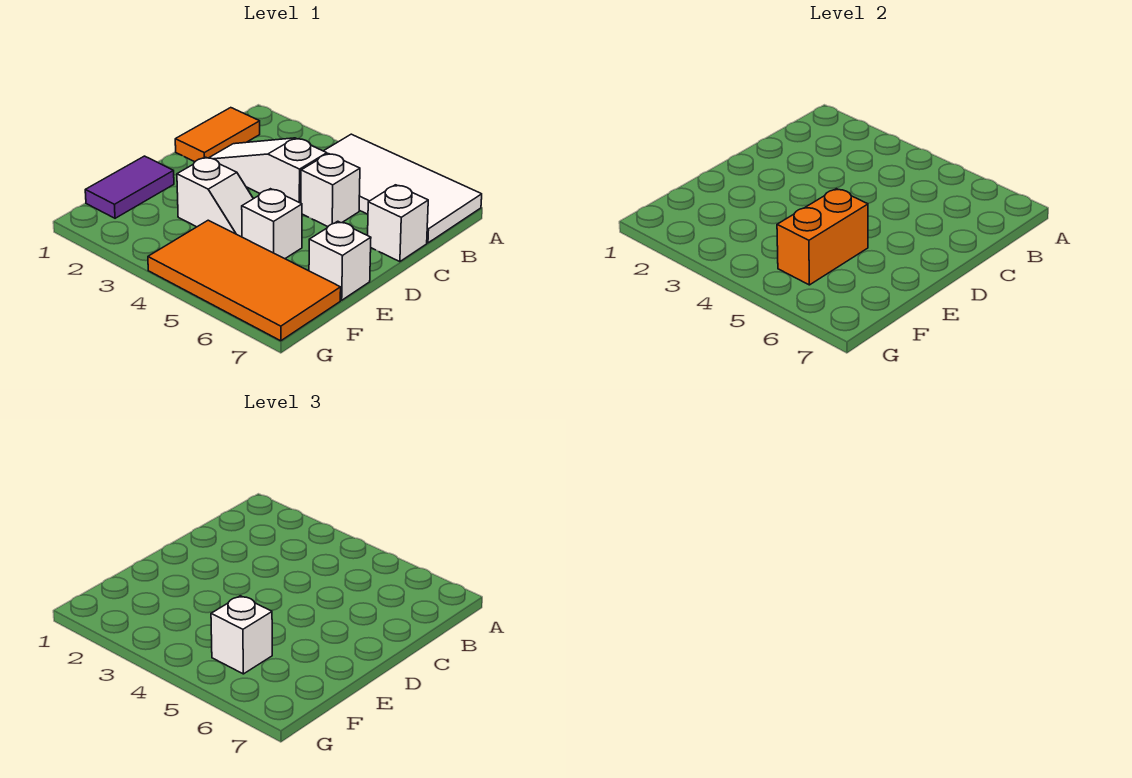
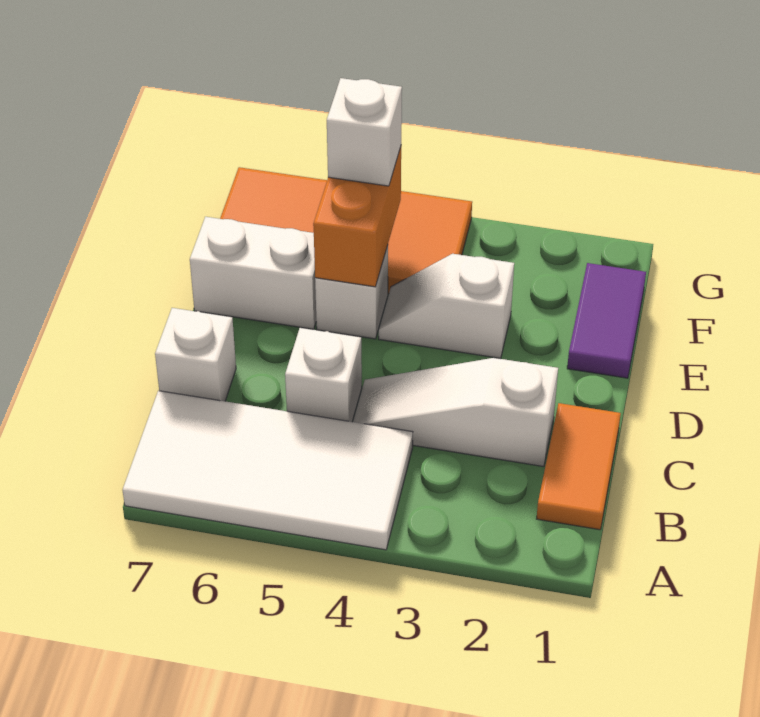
white 1x3 slope [209,138,327,203] -> white 1x3 slope turned to [353,358,558,467]
white 1x1 brick [309,221,371,300] -> white 1x2 brick [190,217,316,329]

